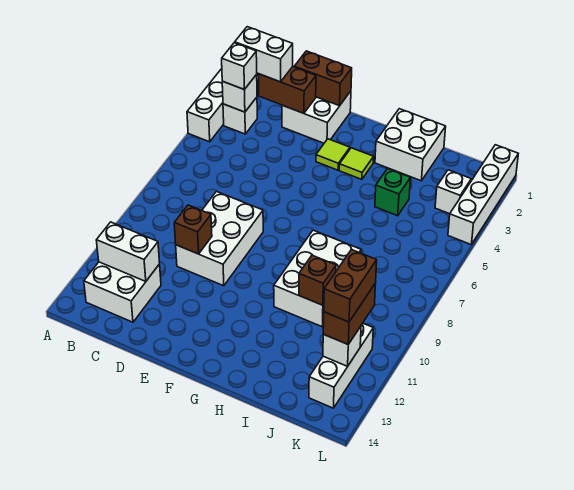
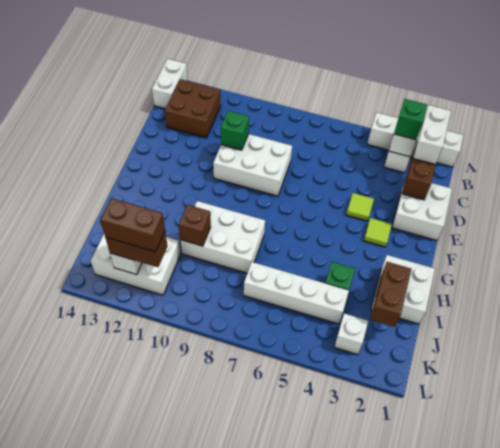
white 1x1 brick [222,43,257,89] -> green 1x1 brick [394,99,427,140]
white 2x2 brick [84,262,161,322] -> brown 2x2 brick [165,79,221,138]
white 1x2 brick [96,222,160,281] -> white 1x2 brick moved to [152,59,188,109]
brown 1x2 brick [294,51,352,106] -> brown 1x2 brick moved to [370,262,411,327]
brown 1x1 brick [174,205,212,254] -> green 1x1 brick [221,111,249,150]
lime 1x1 tile [339,148,374,180] -> lime 1x1 tile moved to [346,193,374,221]
white 1x3 brick [309,323,373,408] -> white 2x3 brick [91,234,181,295]
white 1x4 brick [448,145,518,244] -> white 1x4 brick moved to [244,262,349,324]

